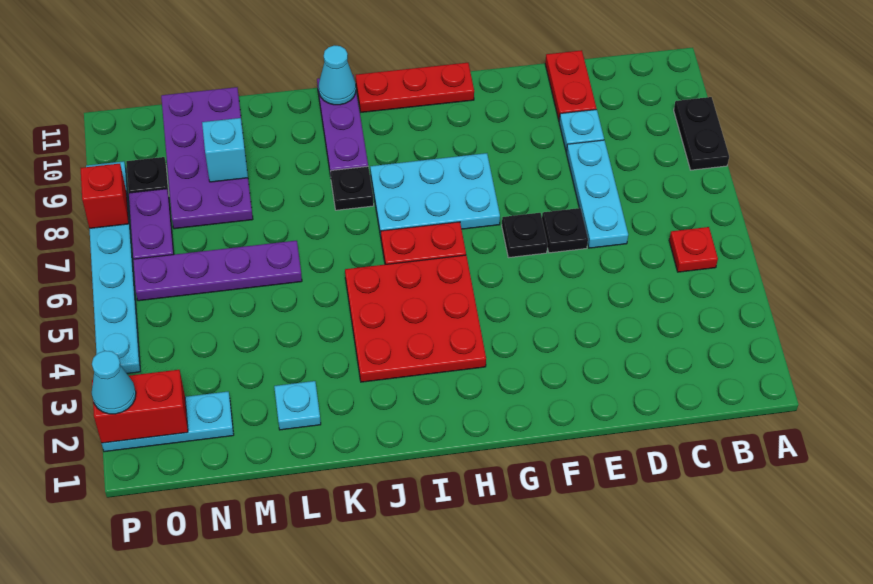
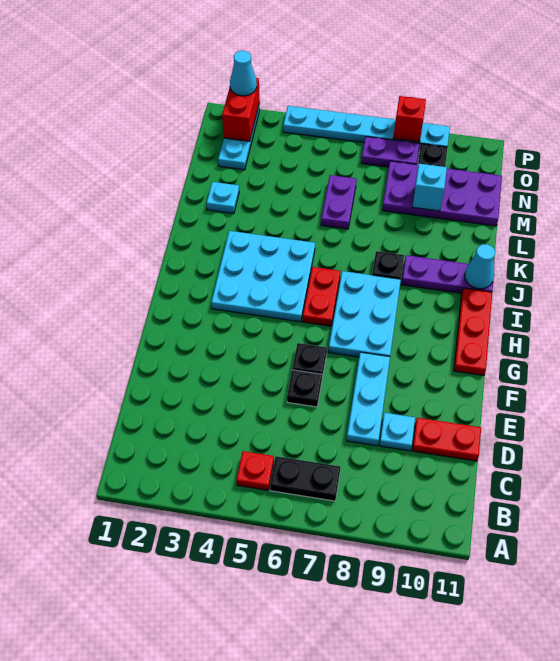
black 1x2 plate [674,97,729,170] -> black 1x2 plate moved to [270,456,341,501]
cyan 1x3 plate [566,140,628,248] -> cyan 1x3 plate turned to [347,352,390,446]
red 3x3 plate [345,255,486,382] -> cyan 3x3 plate [211,231,315,322]
purple 1x4 plate [133,241,302,301] -> purple 1x2 plate [321,175,357,229]

